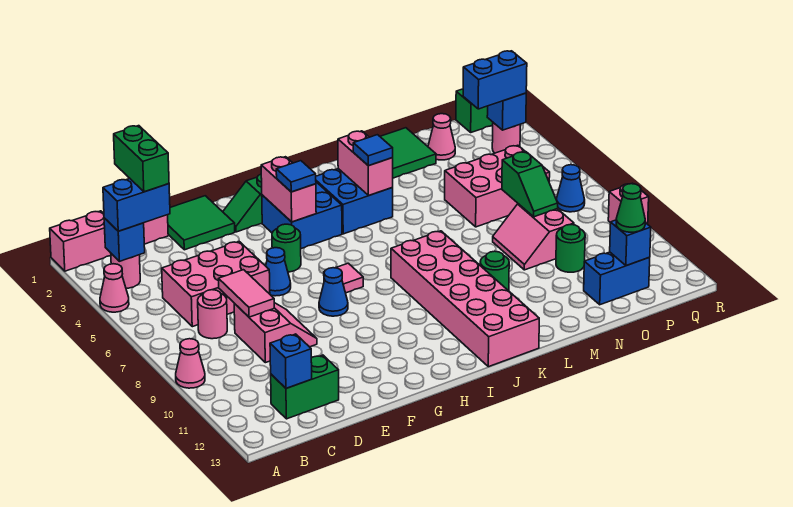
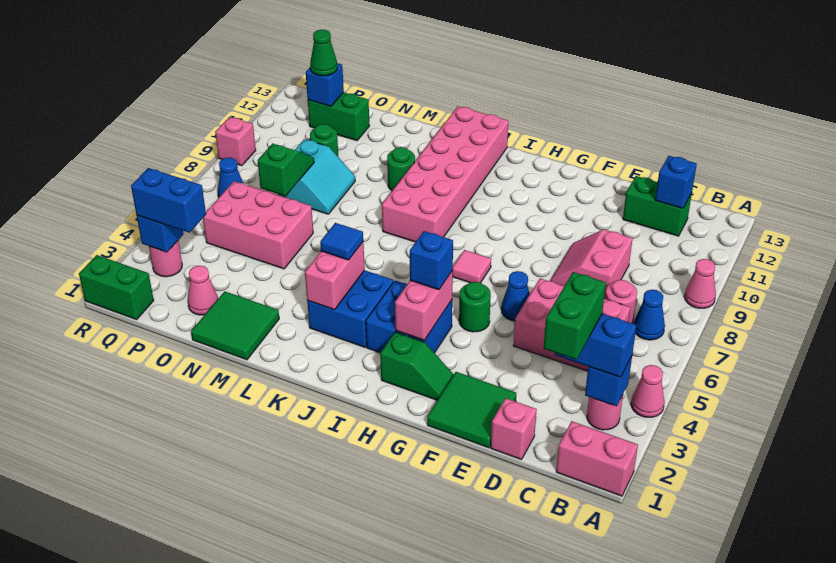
pink 1x2 tile [219,270,274,317] -> none
blue 1x1 cone [319,268,348,316] -> blue 1x1 cone moved to [634,290,665,340]
blue 1x1 tile [276,161,316,192] -> blue 1x1 brick [410,231,453,290]
pink 2x2 slope [493,204,574,270] -> cyan 2x2 slope [278,139,355,214]
blue 1x2 brick [584,252,650,305] -> green 1x2 brick [308,92,369,141]

